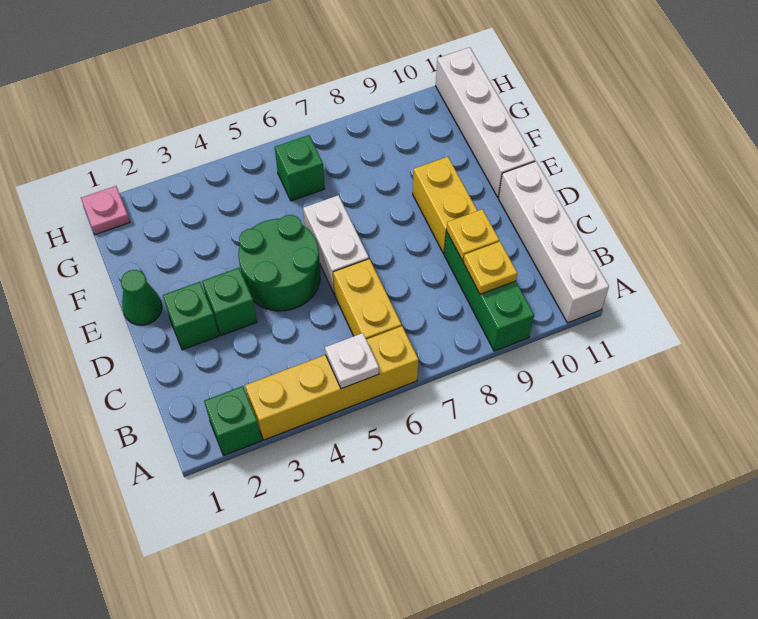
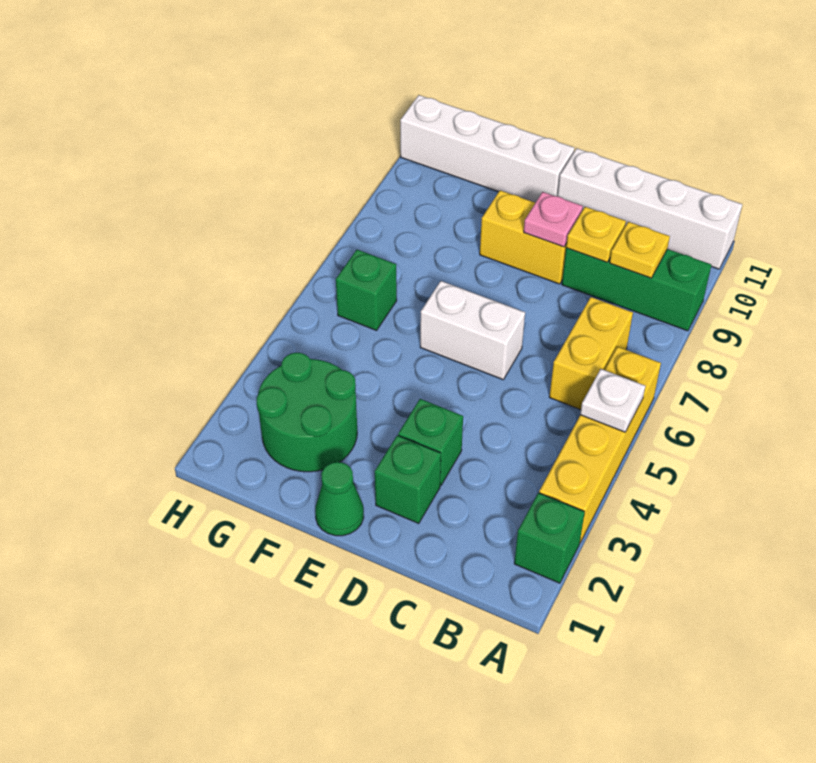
yellow 1x2 brick [333,259,401,339] -> yellow 1x2 brick turned to [549,297,633,410]
green 2x2 round brick [238,215,320,311] -> green 2x2 round brick moved to [257,353,357,472]
pink 1x1 plate [81,186,130,235] -> pink 1x1 plate moved to [524,192,583,247]

